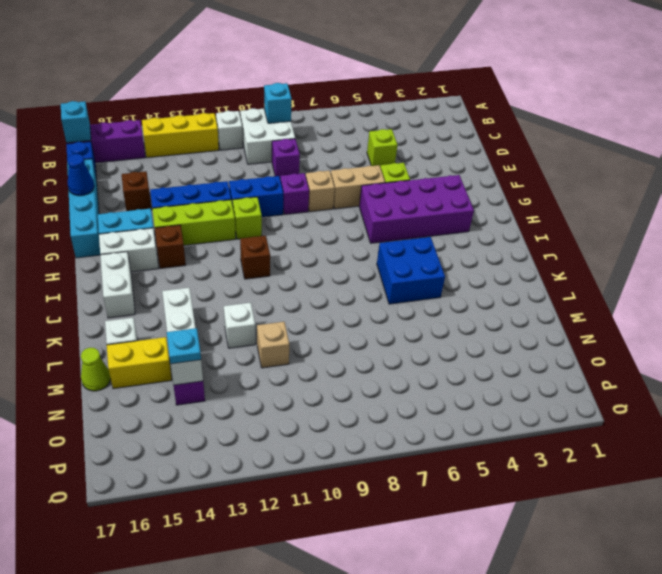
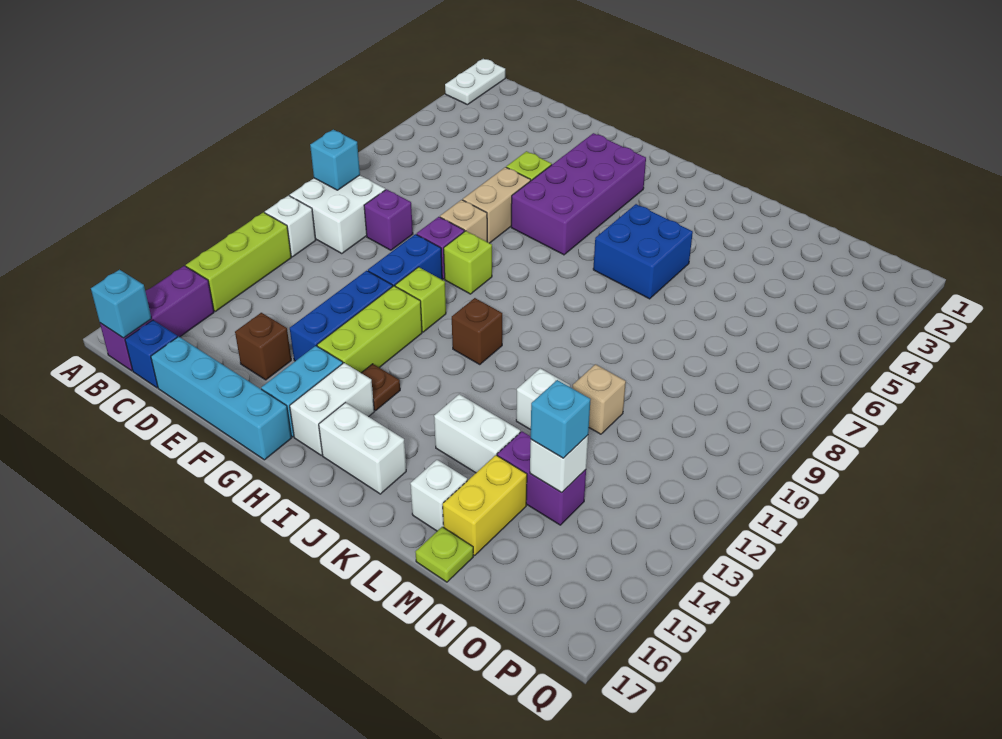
none -> white 1x2 plate [445,59,505,105]
yellow 1x3 brick [142,113,219,158] -> lime 1x3 brick [186,212,291,311]
lime 1x1 brick [367,129,398,167] -> lime 1x1 brick moved to [444,231,492,294]
blue 1x1 cone [67,154,94,196] -> none
brown 1x1 brick [155,225,186,268] -> brown 1x1 plate [362,364,400,411]
lime 1x1 cone [81,348,110,391] -> lime 1x1 plate [416,527,473,582]
cyan 1x1 plate [167,328,201,364] -> cyan 1x1 brick [531,380,591,458]

